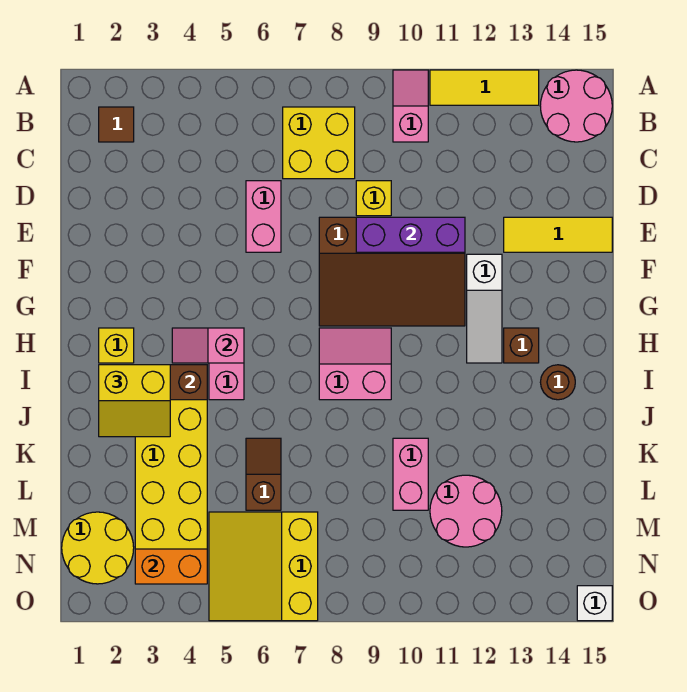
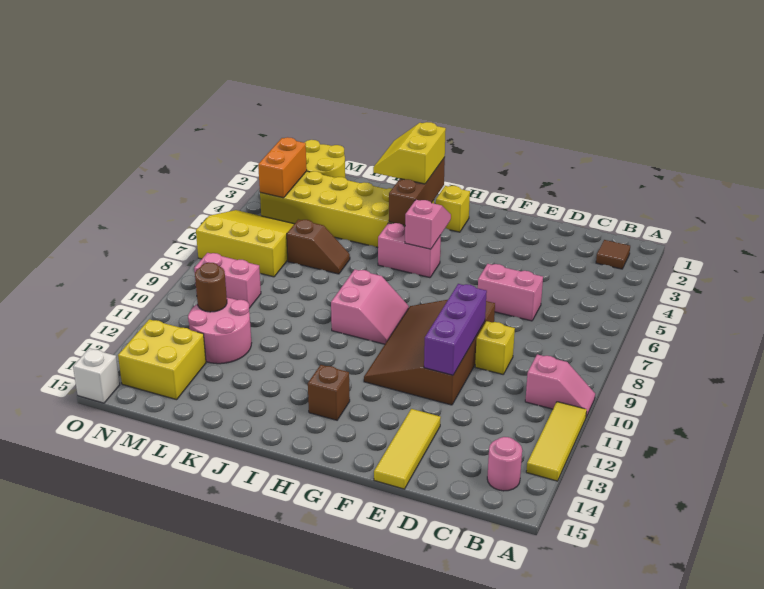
pink 2x2 round brick [540,70,612,142] -> pink 1x1 round brick [487,437,522,491]
yellow 2x2 brick [283,107,355,179] -> yellow 2x2 brick moved to [118,319,206,400]
white 1x3 slope [467,254,502,363] -> none
brown 1x1 round brick [540,365,575,400] -> brown 1x1 round brick moved to [195,263,227,312]
pink 1x2 brick [393,438,428,510] -> pink 1x2 brick moved to [194,253,261,308]

